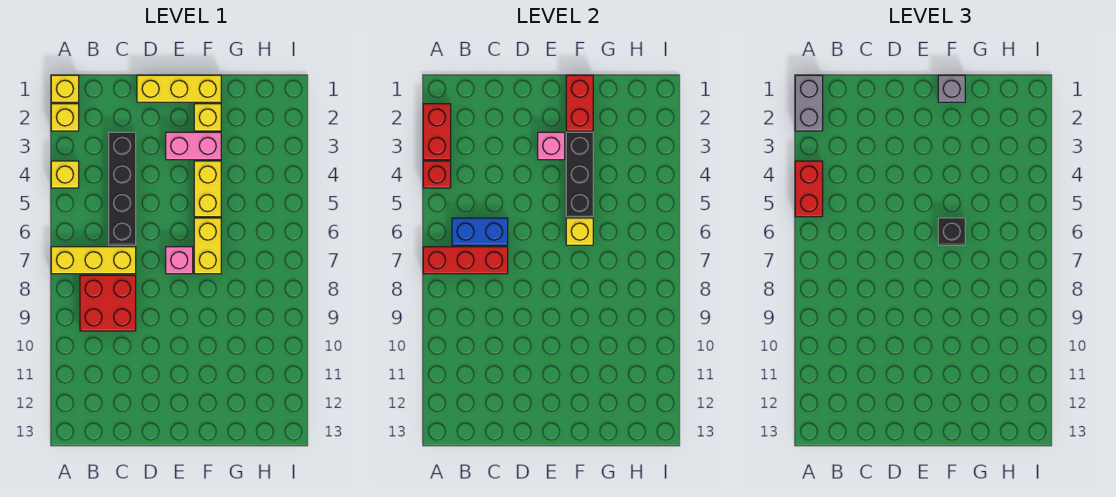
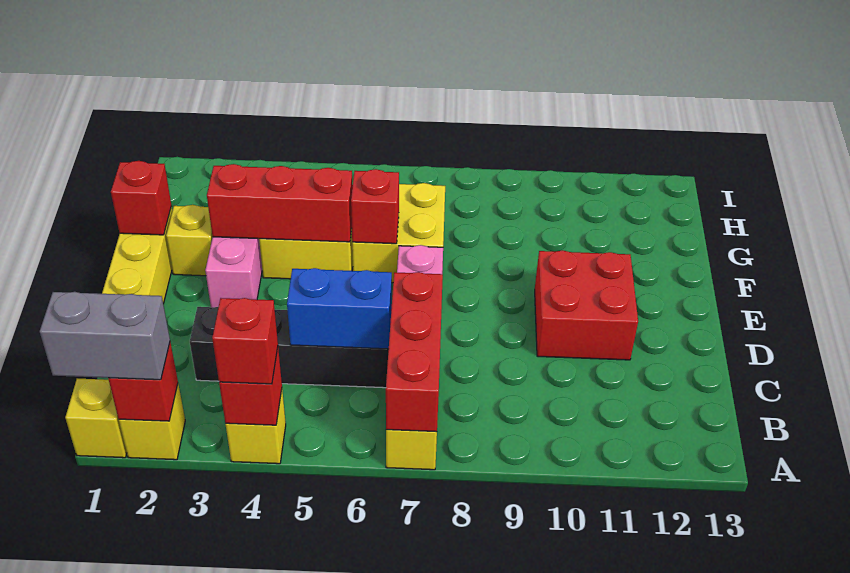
red 1x2 brick [423,104,451,160] -> red 1x1 brick [108,342,178,421]
red 1x2 brick [795,161,823,217] -> red 1x1 brick [212,298,278,384]
blue 1x2 brick [452,218,508,245] -> blue 1x2 brick turned to [287,268,392,349]
red 2x2 brick [80,275,136,331] -> red 2x2 brick moved to [535,250,638,360]
pink 1x1 brick [538,132,565,160] -> none
red 1x2 brick [566,75,593,131] -> red 1x1 brick [111,161,171,235]
grey 1x1 brick [938,75,965,102] -> none
black 1x3 brick [566,132,593,217] -> red 1x3 brick [207,164,353,242]
yellow 1x2 brick [194,218,221,274] -> yellow 2x2 brick [352,183,445,283]
yellow 1x1 brick [566,218,593,245] -> red 1x1 brick [351,169,399,244]
black 1x1 brick [938,218,965,245] -> none

